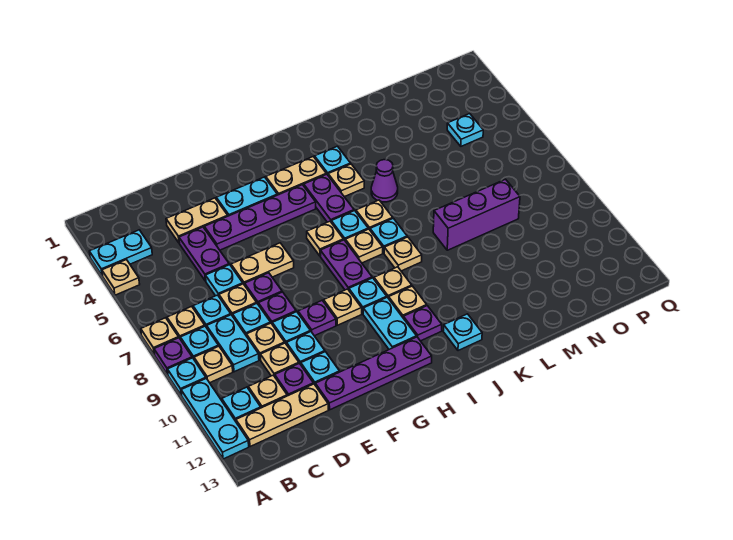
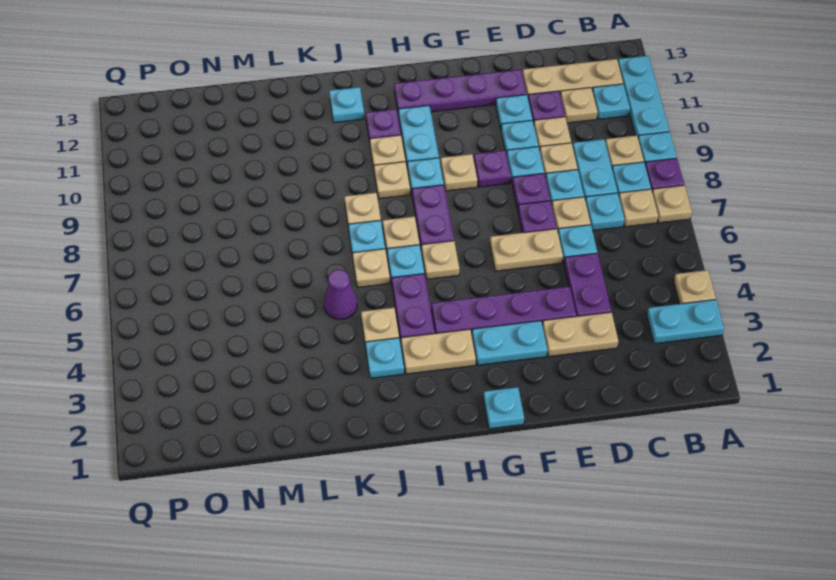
purple 1x3 brick [433,179,520,250] -> none
cyan 1x1 plate [447,114,483,146] -> cyan 1x1 plate moved to [483,387,524,429]

